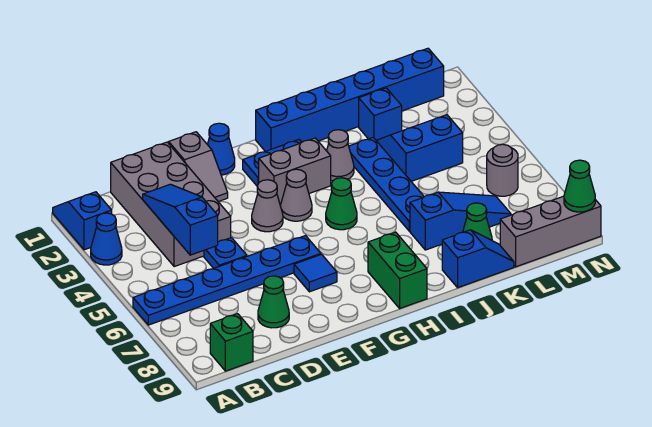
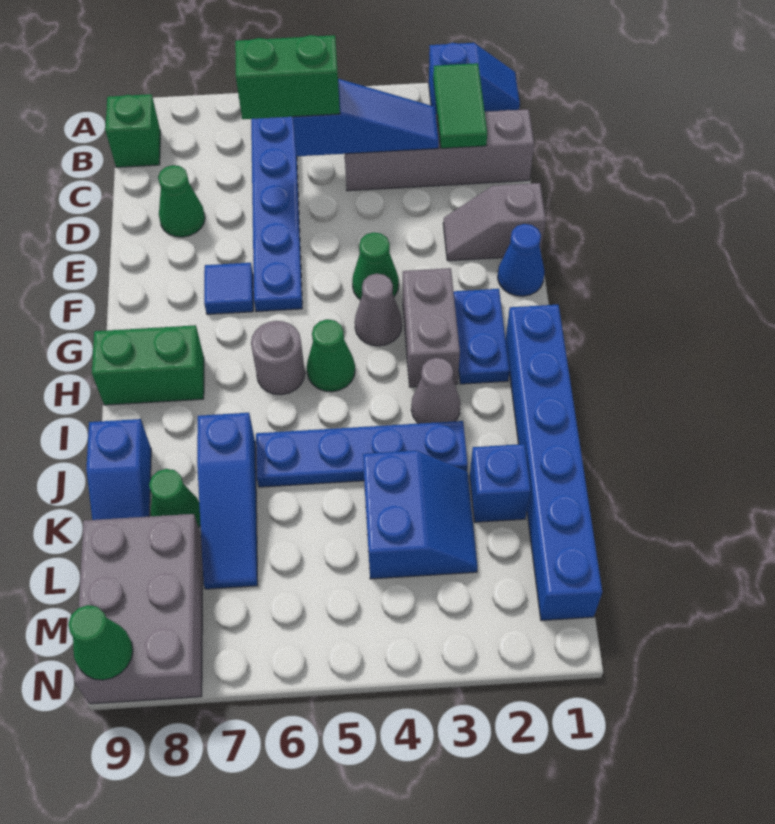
blue 1x1 cone [91,213,122,265] -> none
none -> green 1x2 tile [433,63,487,148]
grey 2x4 brick [111,142,231,267] -> grey 1x4 brick [345,109,534,191]
none -> green 1x2 brick [235,35,340,119]
blue 1x1 plate [204,238,247,268] -> none
grey 1x1 cone [252,180,283,232] -> green 1x1 cone [352,232,399,300]
grey 1x3 brick [500,196,601,267] -> grey 2x3 brick [75,514,203,704]
grey 1x1 round brick [487,144,518,196] -> grey 1x1 round brick moved to [251,321,305,395]

